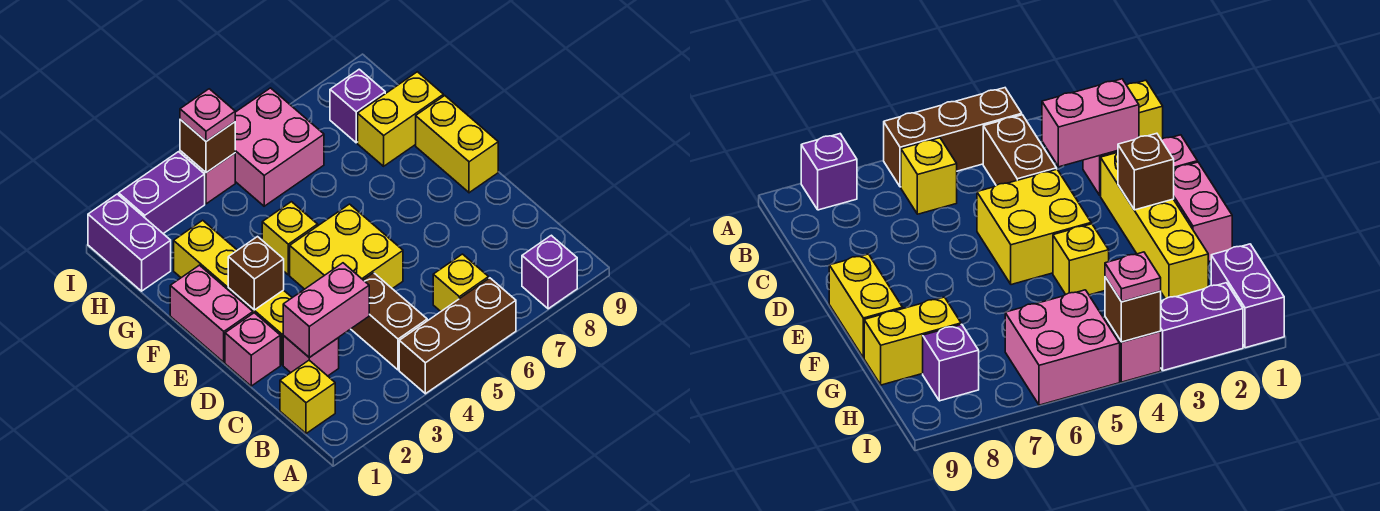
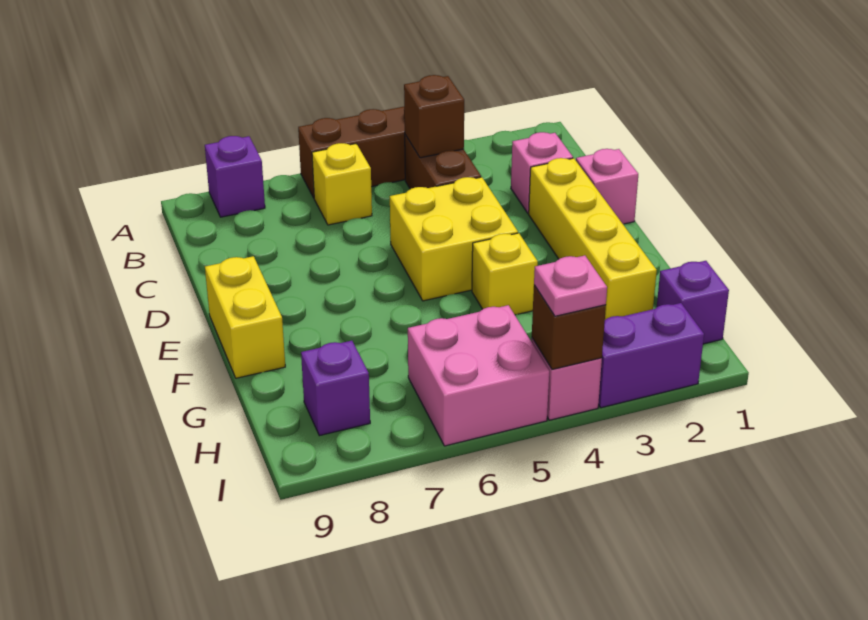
yellow 1x1 brick [280,360,335,434] -> none
pink 1x2 brick [283,263,369,357] -> none
pink 1x2 brick [170,265,253,362] -> none
brown 1x1 brick [228,237,284,310] -> brown 1x1 brick moved to [404,75,464,158]
yellow 1x2 brick [358,72,443,166] -> none
purple 1x2 brick [88,194,171,291] -> purple 1x1 brick [657,261,729,344]

